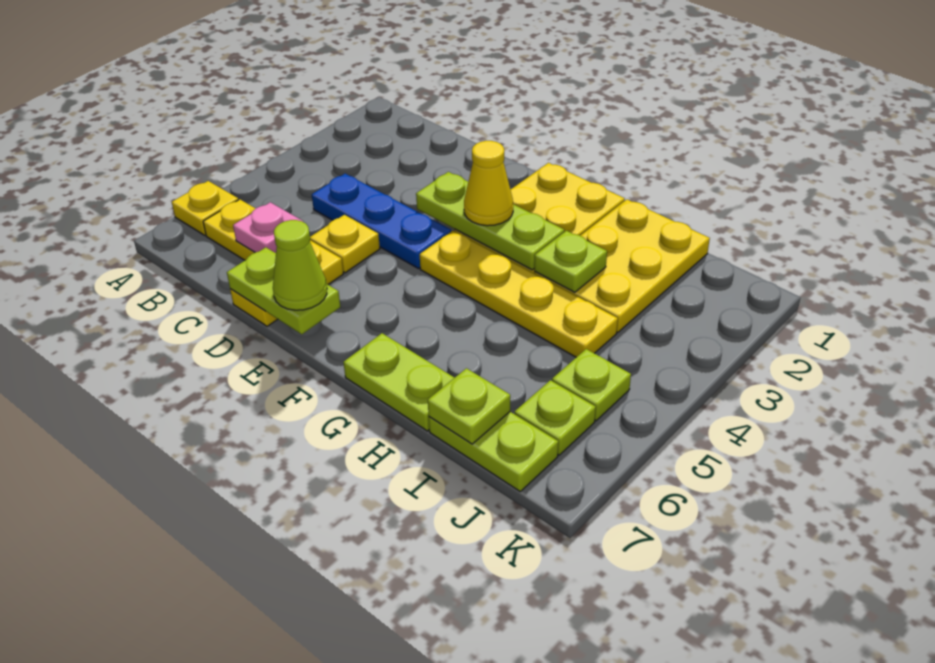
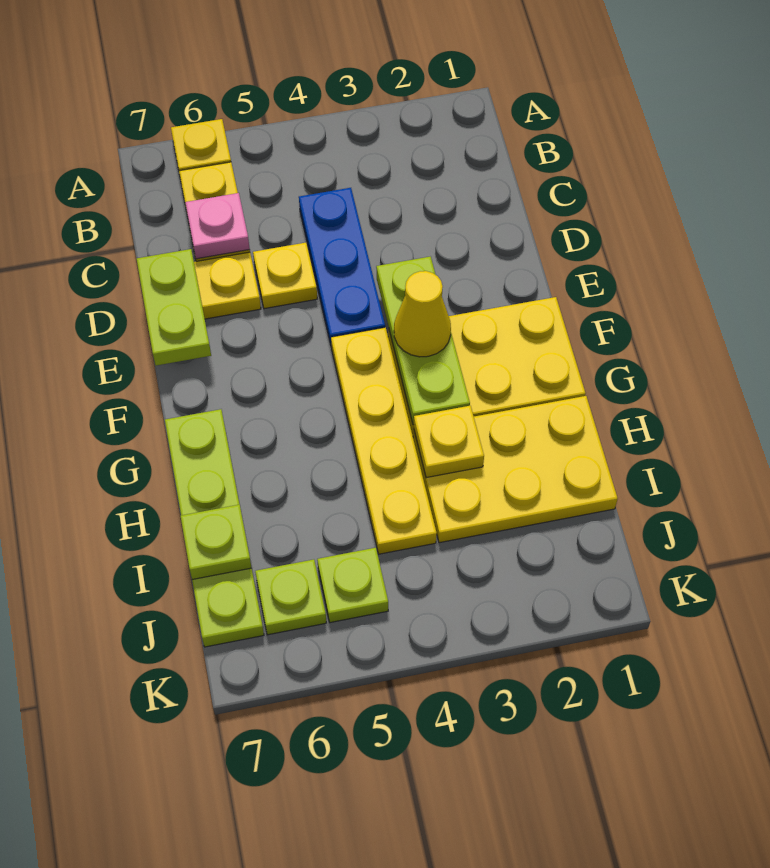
lime 1x1 cone [273,220,327,310] -> none
lime 1x1 plate [534,231,607,292] -> yellow 1x1 plate [414,406,484,478]

